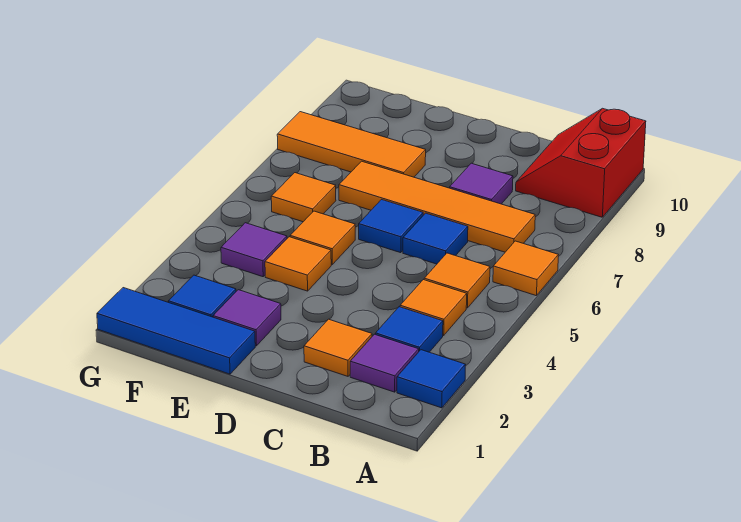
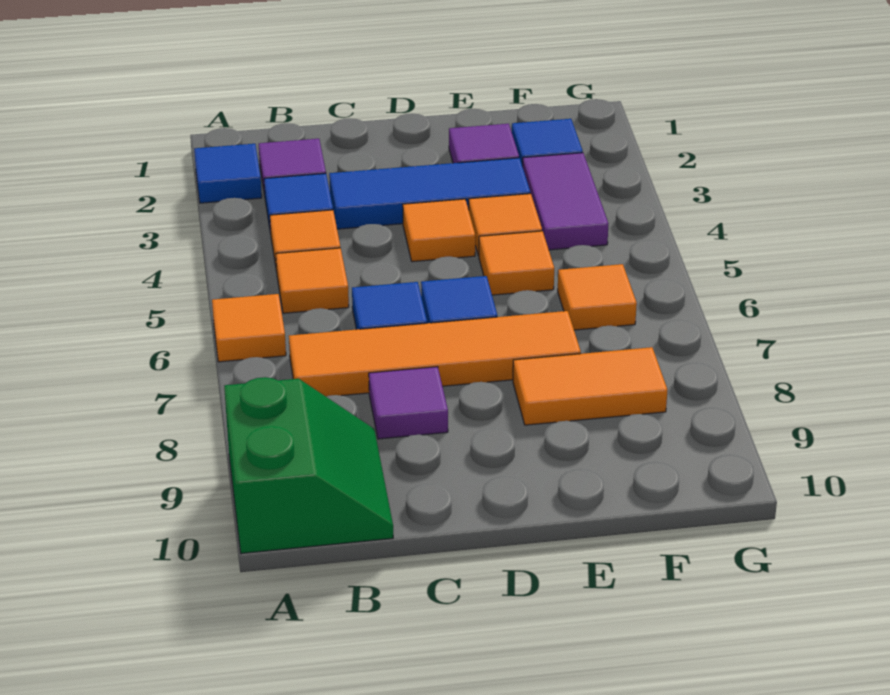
red 2x2 slope [516,108,646,217] -> green 2x2 slope [224,377,393,553]
orange 1x1 tile [304,319,372,376] -> orange 1x1 tile moved to [403,199,475,262]
blue 1x3 tile [97,288,255,374] -> blue 1x3 tile moved to [329,158,530,229]
orange 1x3 tile [277,112,426,177] -> orange 1x2 tile [513,347,667,425]
purple 1x1 tile [221,223,287,277] -> purple 1x2 tile [523,153,608,250]

